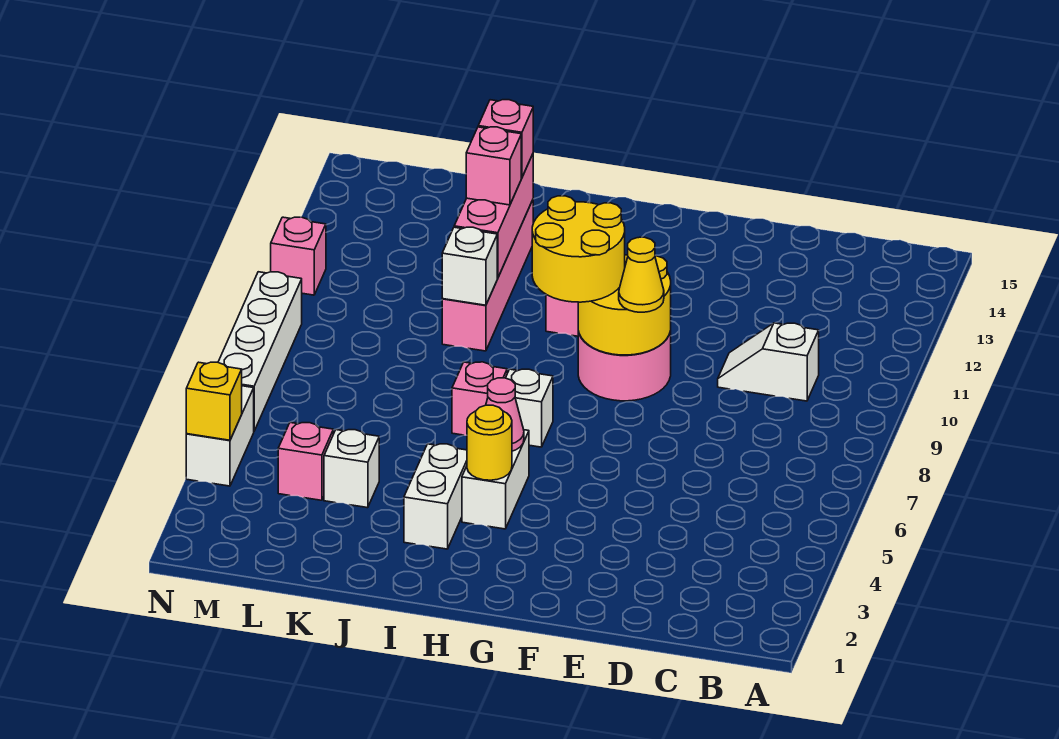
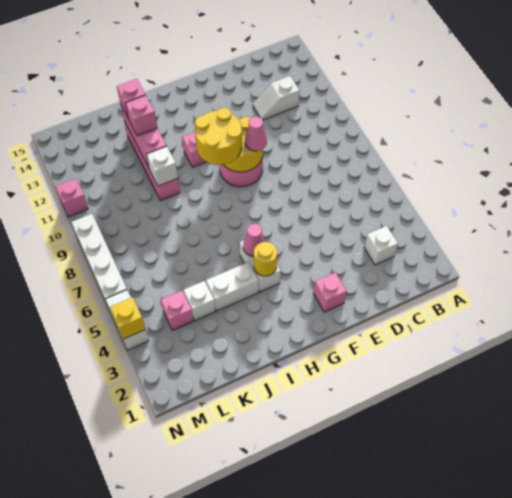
white 1x2 slope [718,323,819,401] -> white 1x2 slope moved to [253,76,300,120]
yellow 1x1 cone [619,237,664,312] -> pink 1x1 cone [245,116,267,151]
white 1x1 brick [506,369,553,447] -> white 1x1 brick moved to [364,226,398,265]
white 1x2 brick [404,444,467,549] -> white 1x2 brick turned to [206,262,259,311]
pink 1x1 brick [452,362,507,435] -> pink 1x1 brick moved to [313,272,347,312]

